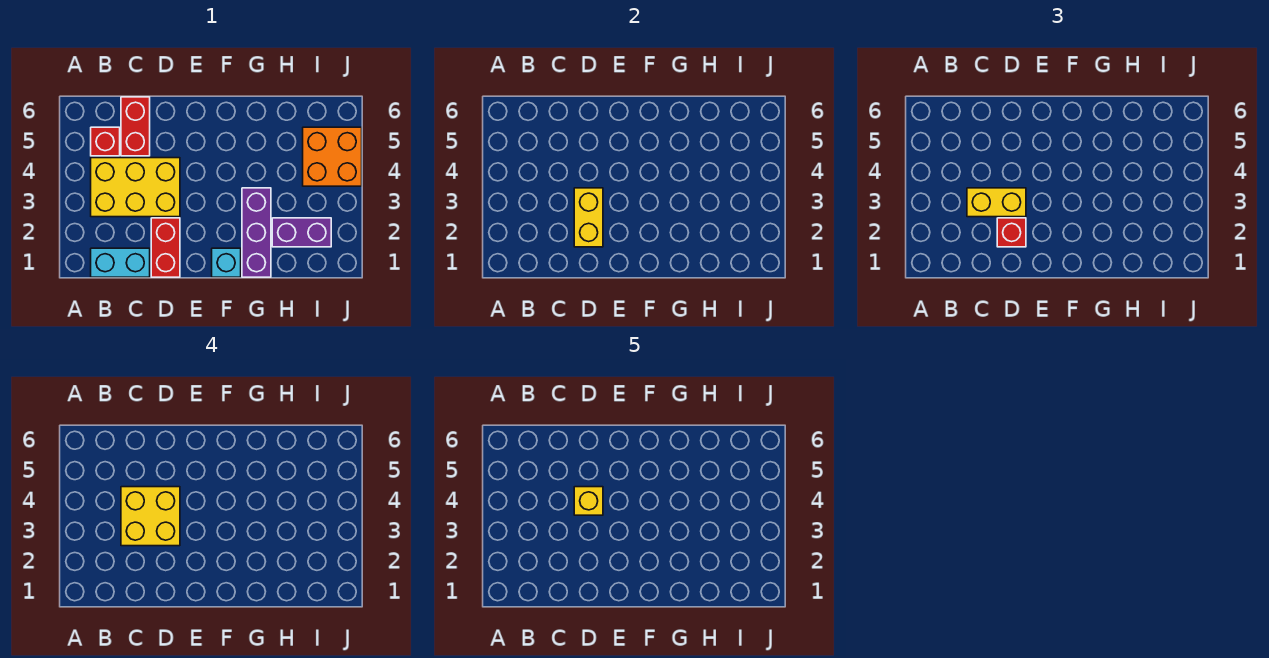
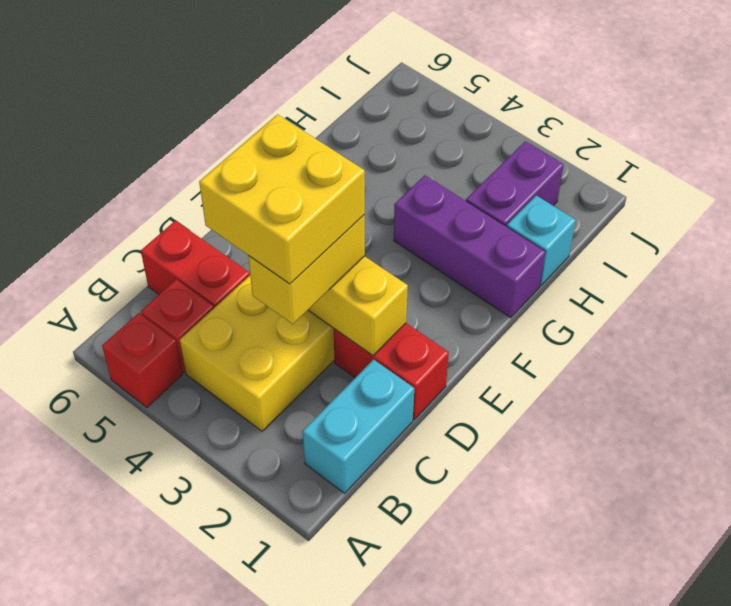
red 1x1 brick [997,218,1026,247] -> red 1x1 brick moved to [102,313,182,407]
yellow 1x1 brick [574,487,603,515] -> none
cyan 1x1 brick [212,248,241,277] -> cyan 1x1 brick moved to [507,196,576,286]
orange 2x2 brick [303,127,362,186] -> none

